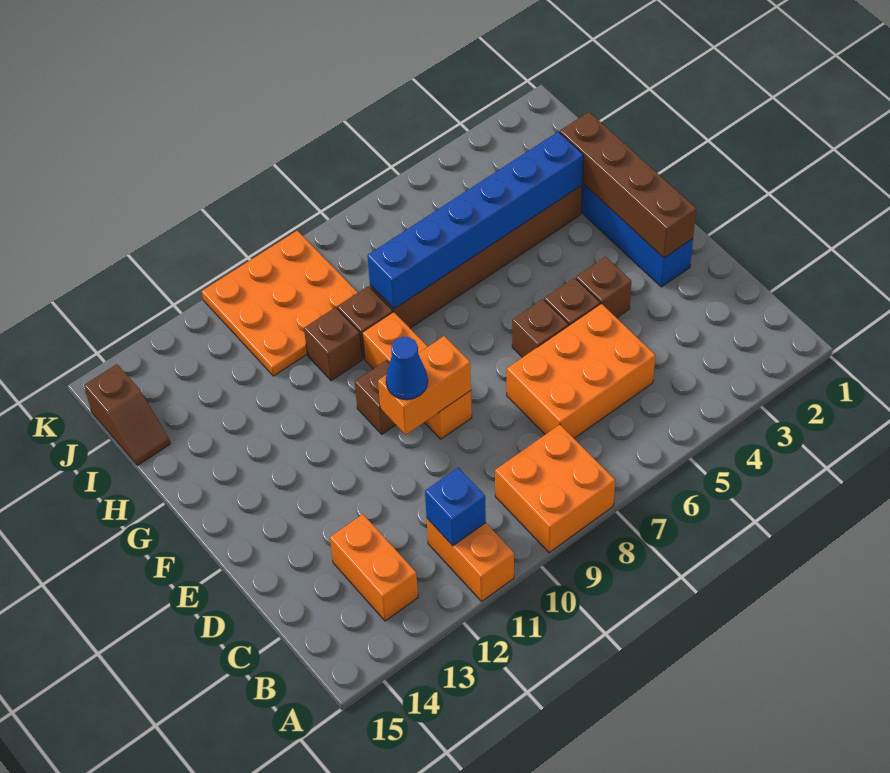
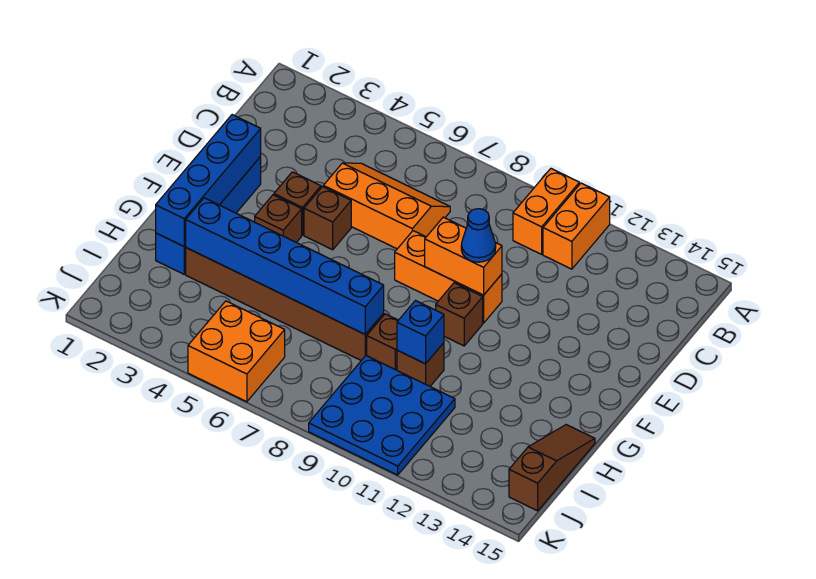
orange 2x2 brick [495,425,615,553] -> orange 2x2 brick moved to [188,301,285,402]
blue 1x1 brick [425,468,486,546] -> blue 1x1 brick moved to [397,301,444,364]
orange 1x2 brick [330,514,418,621] -> orange 1x2 brick moved to [513,169,579,254]
orange 2x3 brick [507,303,655,438] -> orange 2x3 slope [323,163,450,249]
brown 1x4 brick [560,112,696,258] -> blue 1x4 brick [156,115,261,246]
brown 1x1 brick [512,299,568,357] -> brown 1x1 brick moved to [255,195,302,242]
orange 1x3 brick [362,312,472,439] -> orange 1x3 brick turned to [395,231,502,323]
orange 3x3 plate [202,231,358,376] -> blue 3x3 plate [309,356,455,475]
brown 1x2 slope [84,364,170,465] -> brown 1x3 slope [509,425,595,511]

